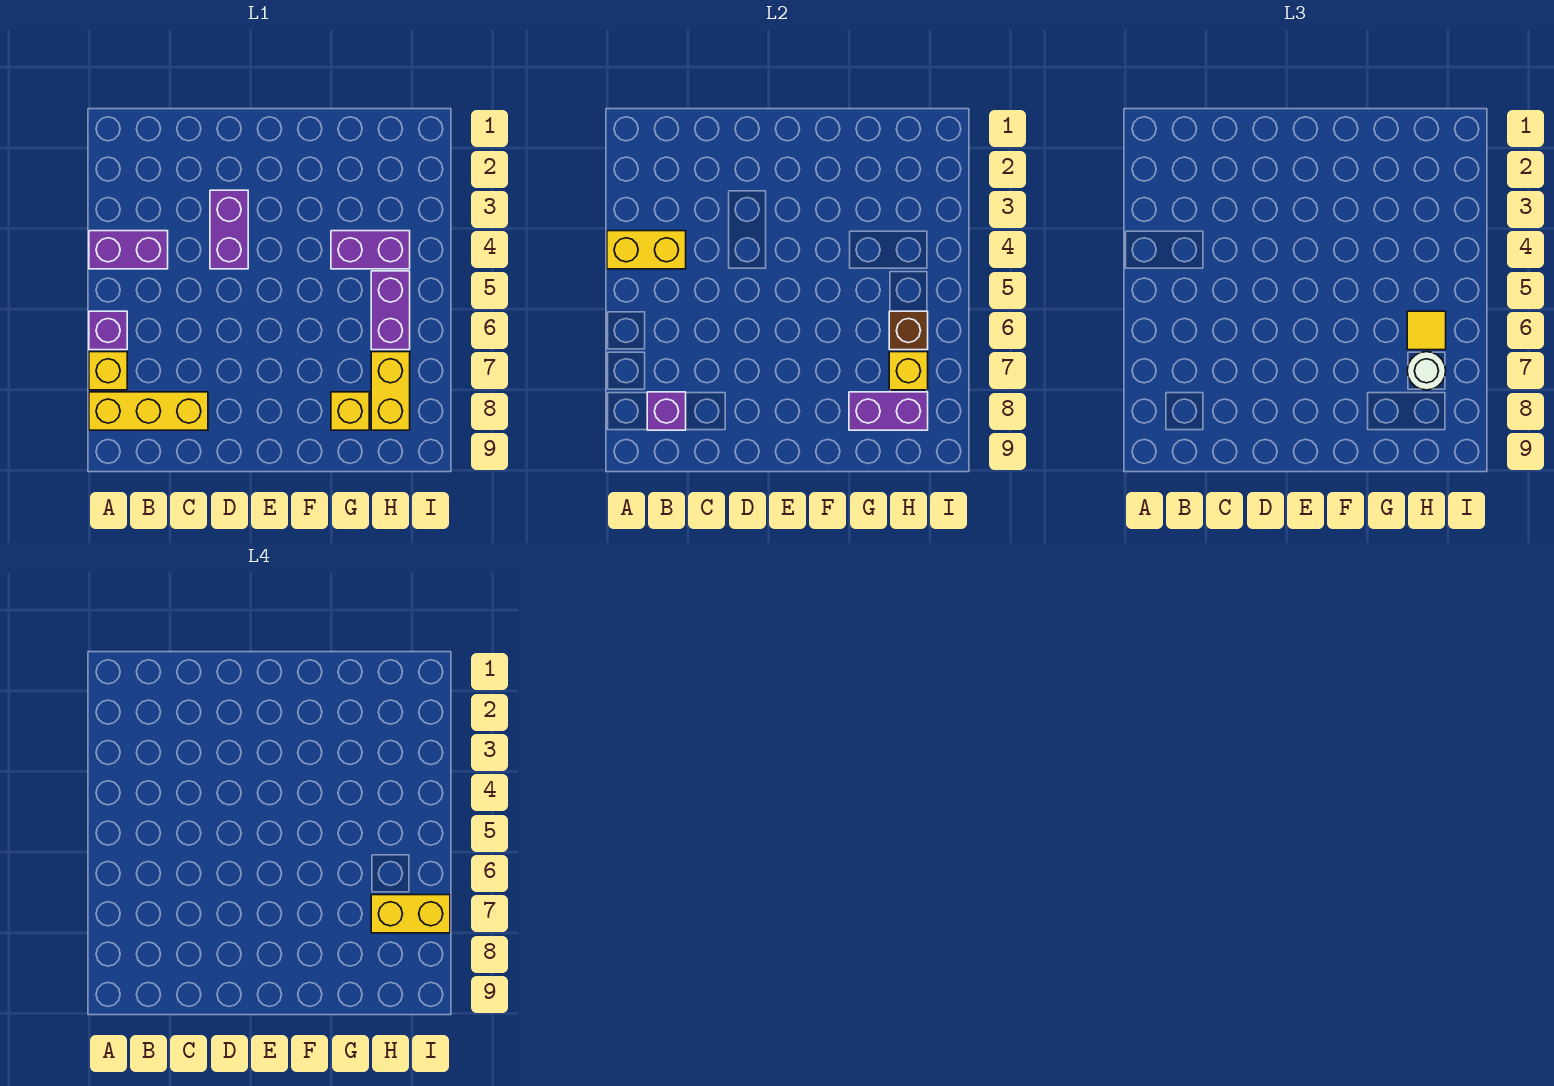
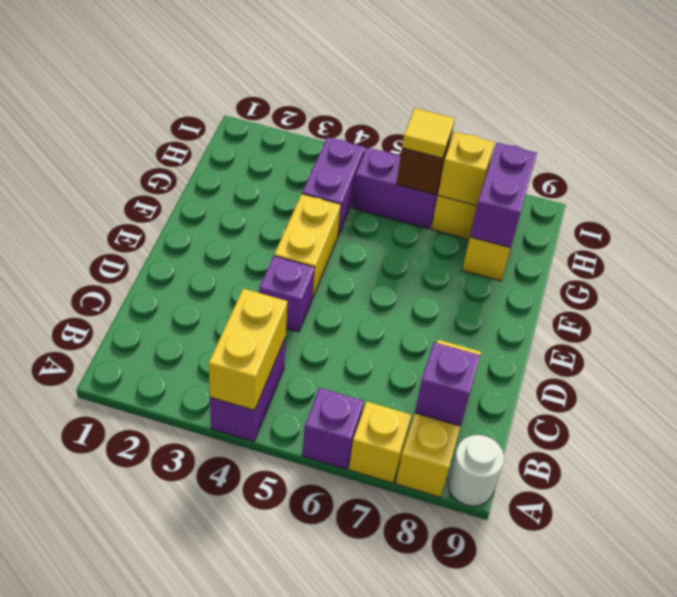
purple 1x2 brick [210,190,248,269] -> purple 1x1 brick [259,256,315,332]
white 1x1 round brick [1407,352,1446,390] -> white 1x1 round brick moved to [448,435,504,506]
yellow 1x2 brick [371,895,450,933] -> yellow 1x2 brick moved to [274,194,341,299]

